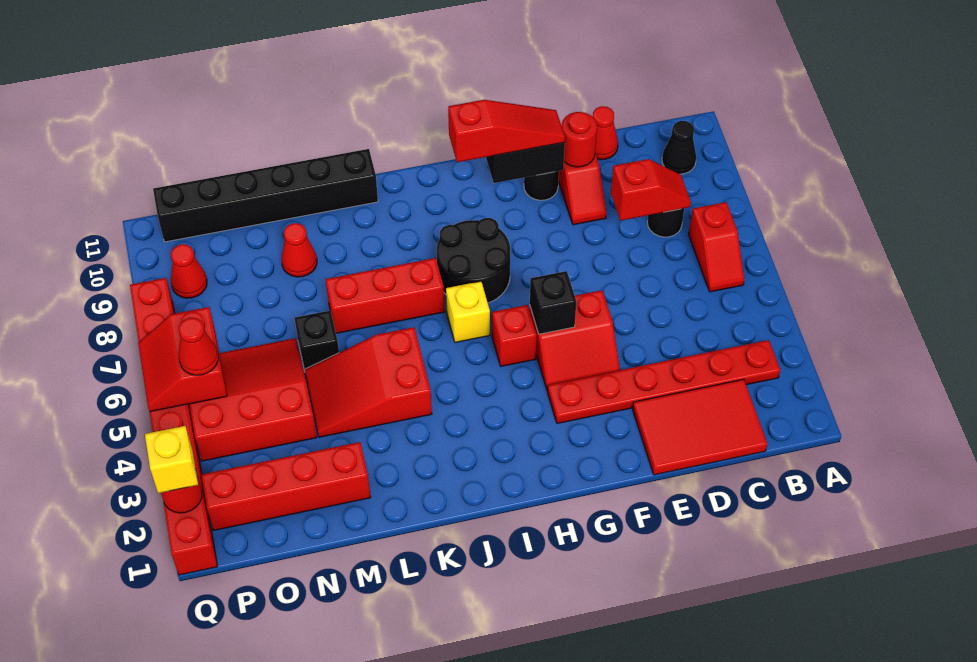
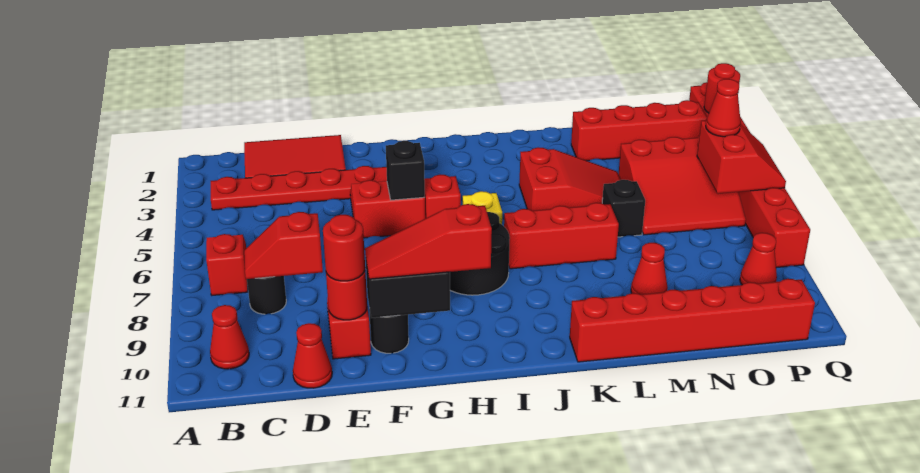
black 1x1 cone [662,121,696,174] -> red 1x1 cone [210,305,249,369]
none -> red 1x1 round brick [323,215,365,281]
black 1x6 brick [153,149,378,242] -> red 1x6 brick [570,279,815,362]
yellow 1x1 brick [145,426,198,493] -> none

